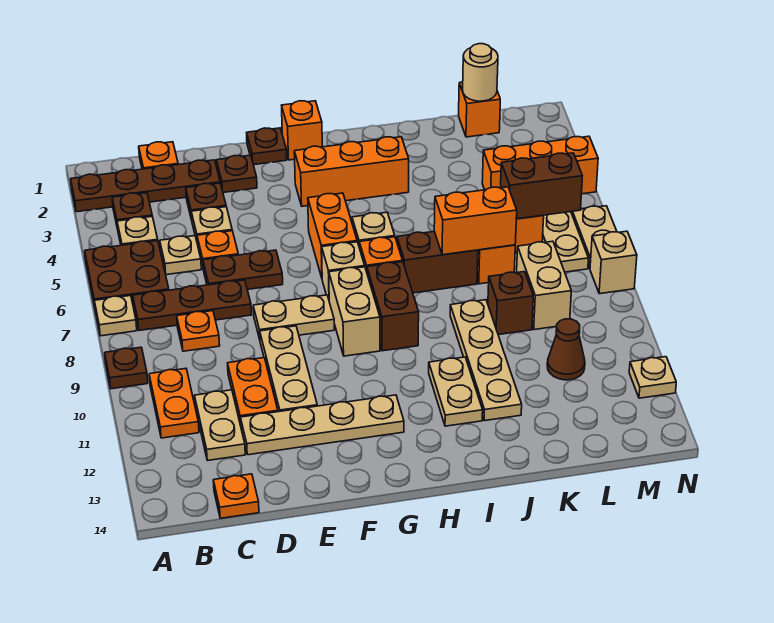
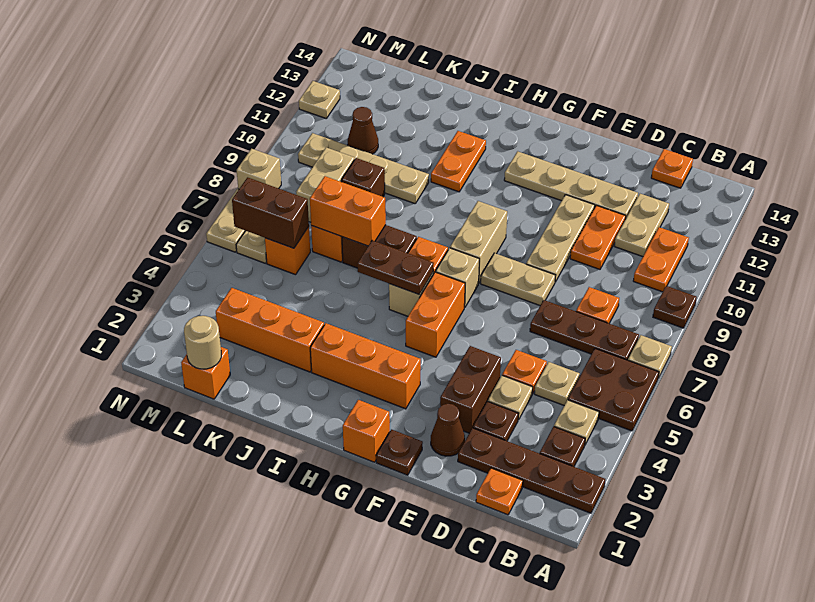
brown 1x2 plate [203,250,283,289] -> brown 1x2 plate moved to [357,240,434,294]
brown 1x1 plate [216,155,257,193] -> brown 1x1 cone [431,404,465,456]
brown 1x2 brick [367,262,419,351] -> brown 1x2 brick moved to [440,346,501,433]
tan 1x2 plate [429,357,483,426] -> orange 1x2 plate [431,131,486,192]
tan 1x4 plate [450,300,522,421] -> tan 1x4 plate turned to [298,133,429,204]
orange 1x3 brick [482,136,598,194] -> orange 1x3 brick moved to [216,288,324,372]

